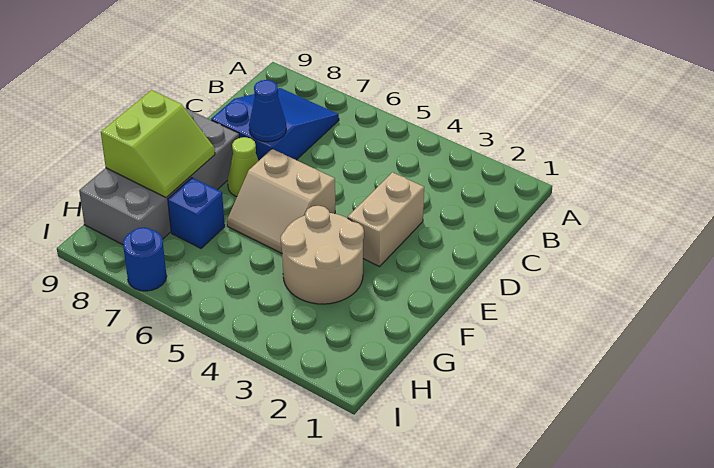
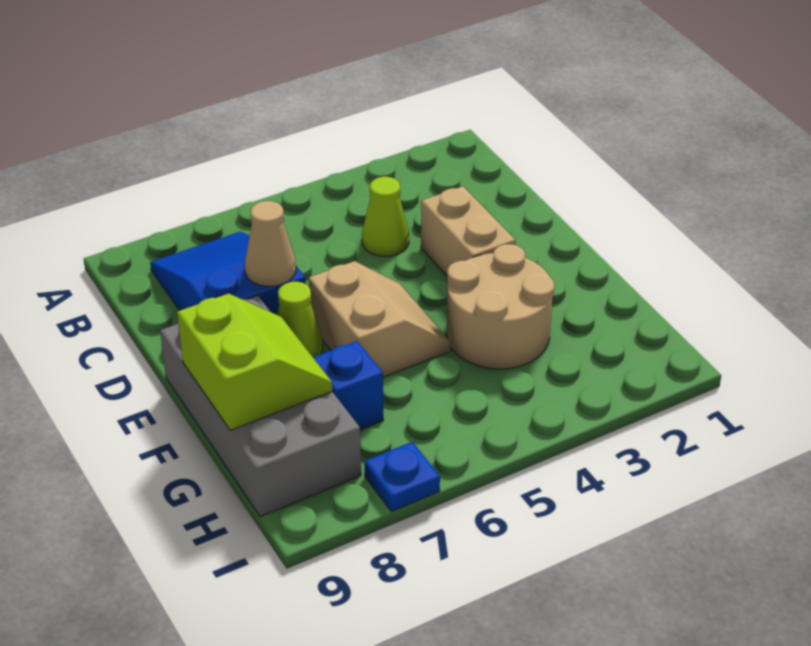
none -> lime 1x1 cone [362,177,409,256]
blue 1x1 cone [249,80,286,142] -> tan 1x1 cone [245,201,296,286]
tan 2x2 slope [227,149,335,253] -> tan 2x2 slope turned to [309,261,451,377]
blue 1x1 round brick [123,227,167,291] -> blue 1x1 plate [364,442,440,512]

